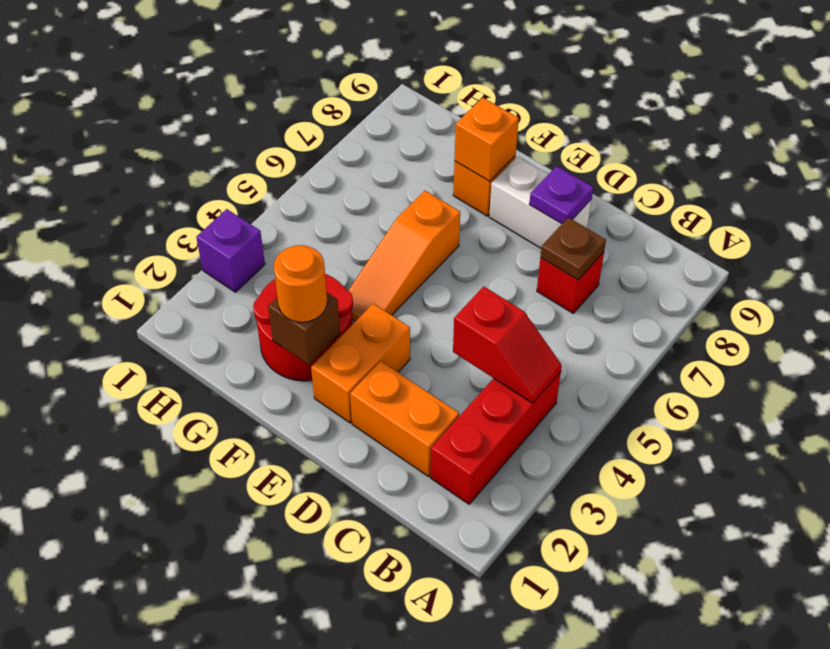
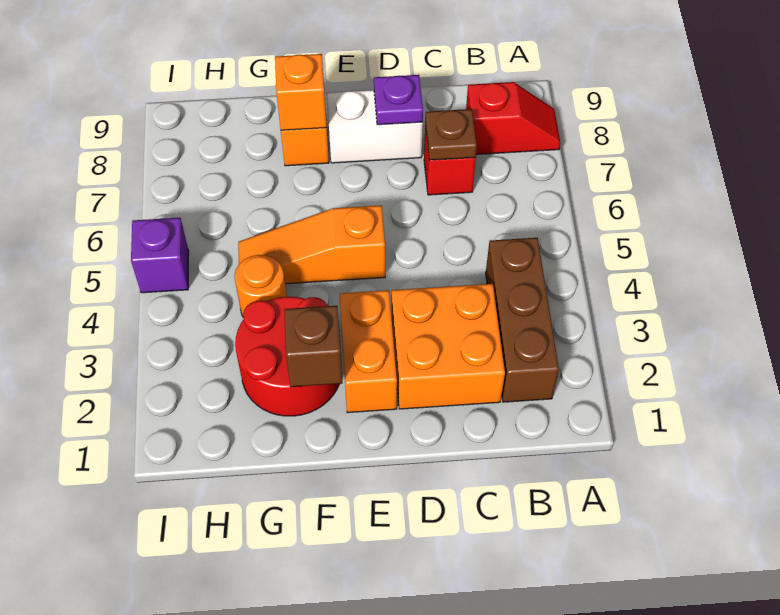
red 1x3 brick [431,372,561,504] -> brown 1x3 brick [486,238,559,402]
red 1x2 slope [453,286,562,403] -> red 1x2 slope moved to [466,82,561,154]
orange 1x2 brick [350,361,459,477] -> orange 2x2 brick [392,284,505,409]
orange 1x1 round brick [274,245,327,322] -> orange 1x1 round brick moved to [234,255,287,318]
orange 1x3 slope [348,191,460,321] -> orange 1x3 slope turned to [238,205,385,284]
purple 1x1 brick [196,209,265,292] -> purple 1x1 brick moved to [131,218,189,293]

